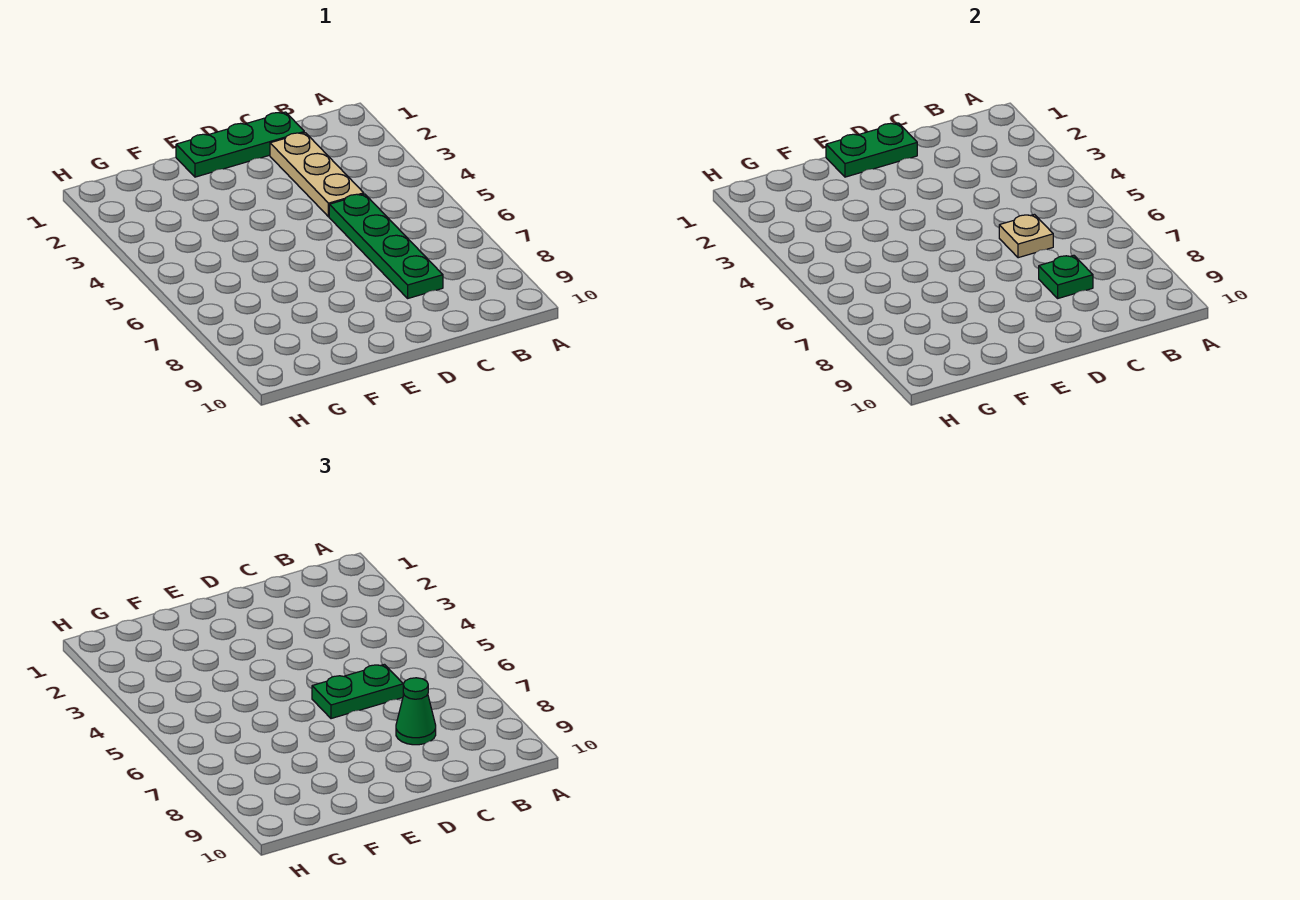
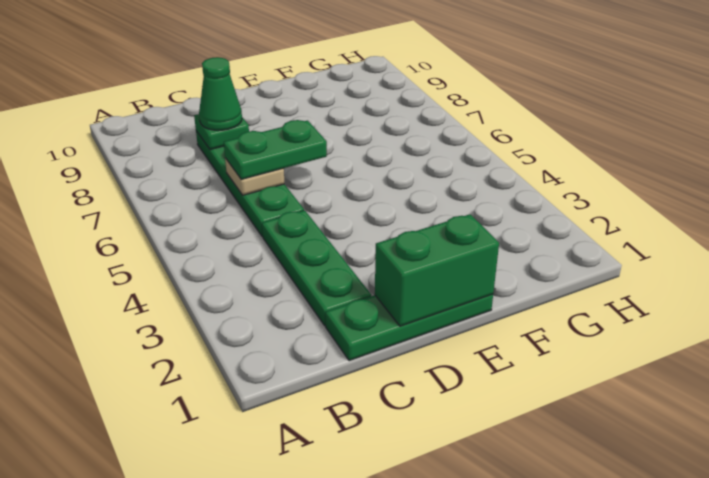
tan 1x3 plate [270,133,364,217] -> green 1x3 plate [262,210,371,326]
green 1x2 plate [826,123,917,177] -> green 1x2 brick [375,214,499,326]

